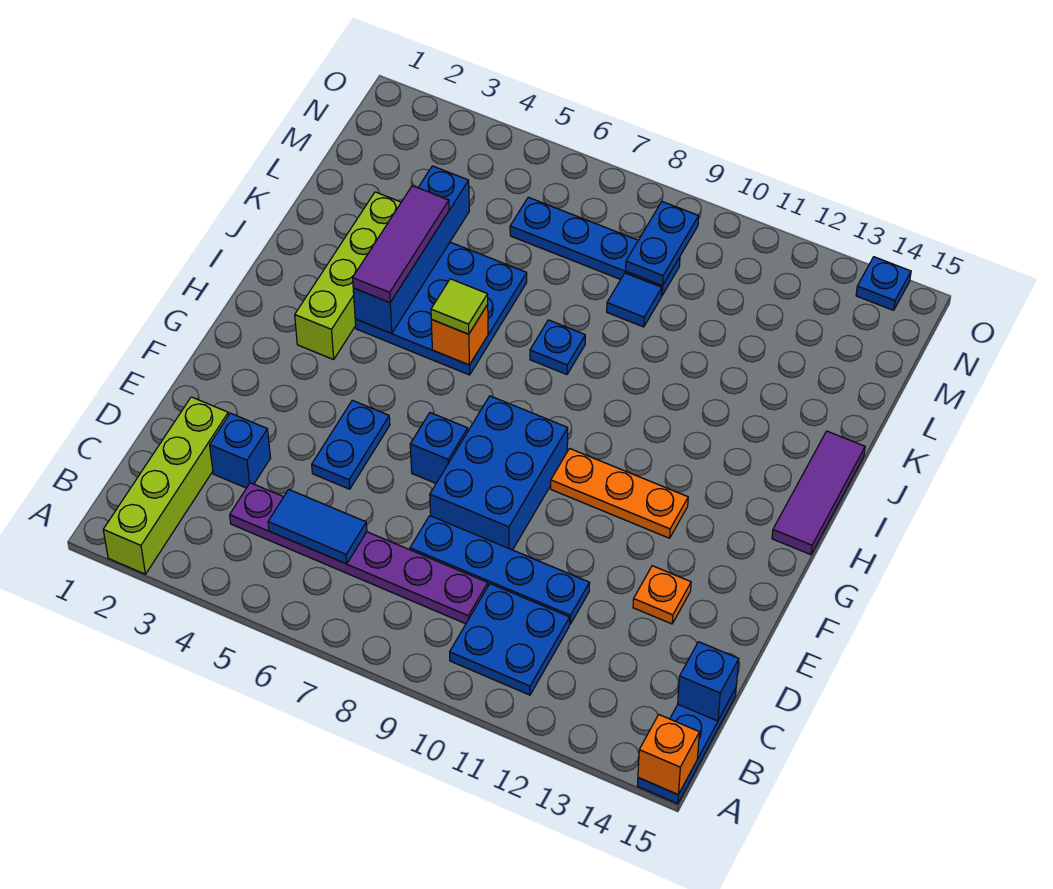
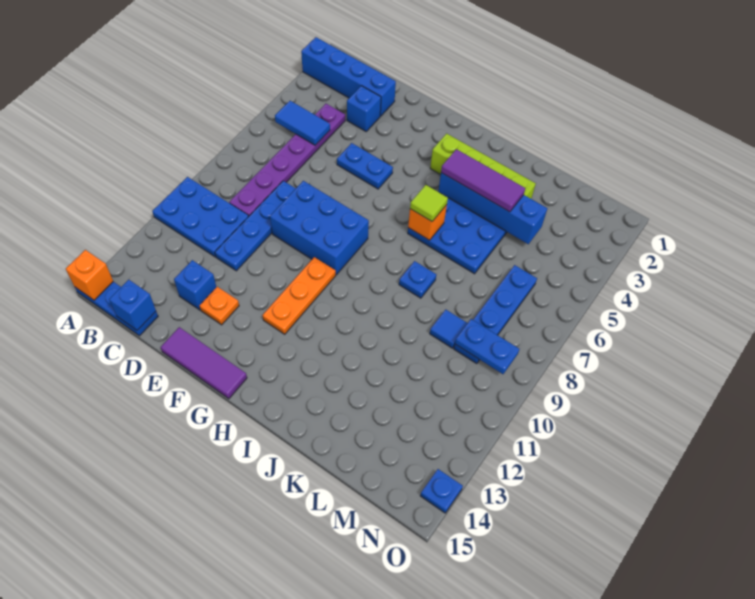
lime 1x4 brick [103,397,229,574] -> blue 1x4 brick [301,37,396,116]
blue 2x2 plate [450,584,570,695] -> blue 2x3 plate [152,177,249,257]
blue 1x2 tile [268,490,367,564] -> blue 1x2 tile turned to [275,101,330,145]
blue 1x1 brick [410,413,468,483] -> blue 1x1 brick moved to [174,260,216,310]
purple 1x3 tile [772,431,865,555] -> purple 1x3 tile moved to [161,327,247,399]

